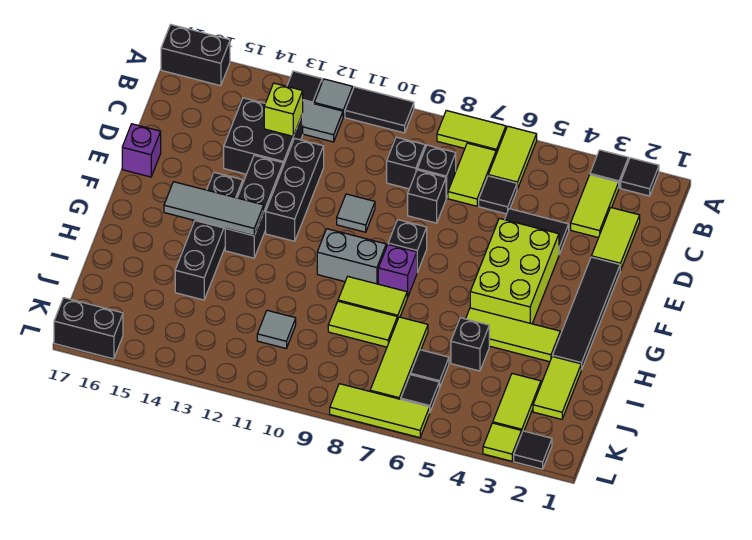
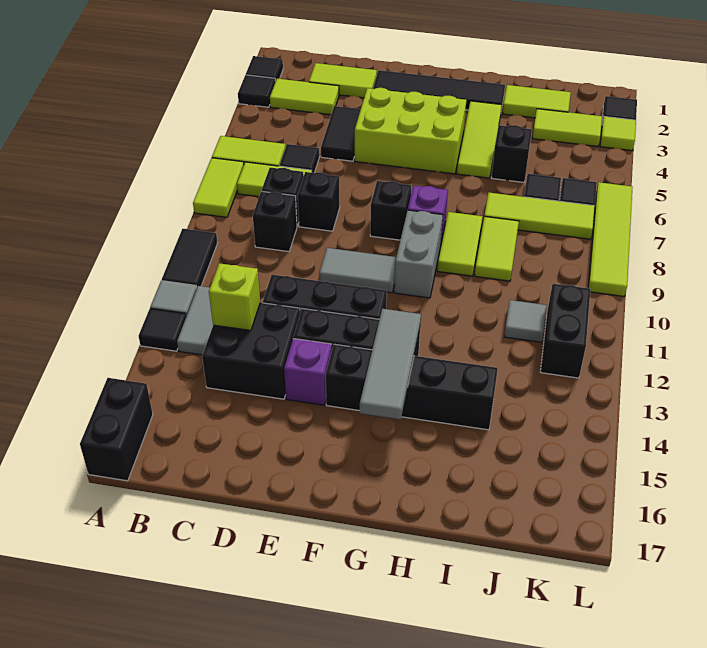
grey 1x1 tile [337,194,375,232] -> grey 1x2 tile [319,248,396,293]
purple 1x1 brick [122,124,161,177] -> purple 1x1 brick moved to [284,339,332,405]
lime 1x3 tile [330,384,430,438] -> lime 1x4 tile [589,182,632,297]
black 1x2 brick [54,298,123,359] -> black 1x2 brick moved to [541,284,591,378]

